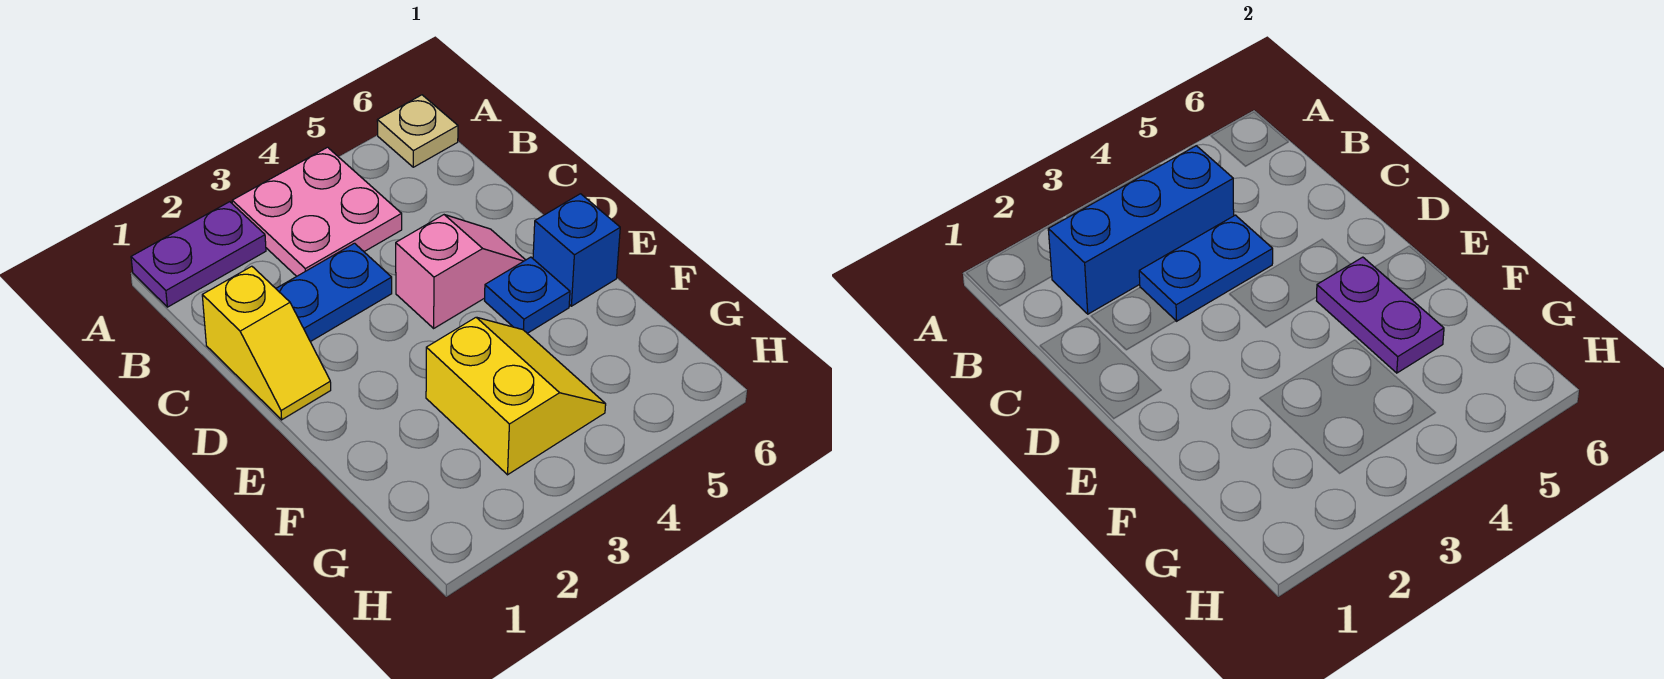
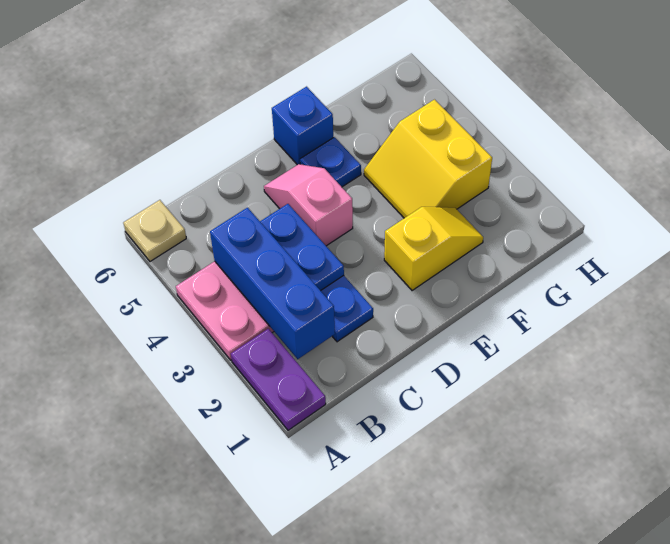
yellow 1x2 slope [202,266,331,420] -> yellow 1x2 slope moved to [384,207,483,291]
purple 1x2 plate [1317,257,1444,373] -> none
yellow 2x2 slope [426,317,606,475] -> yellow 2x2 slope turned to [364,100,492,218]

